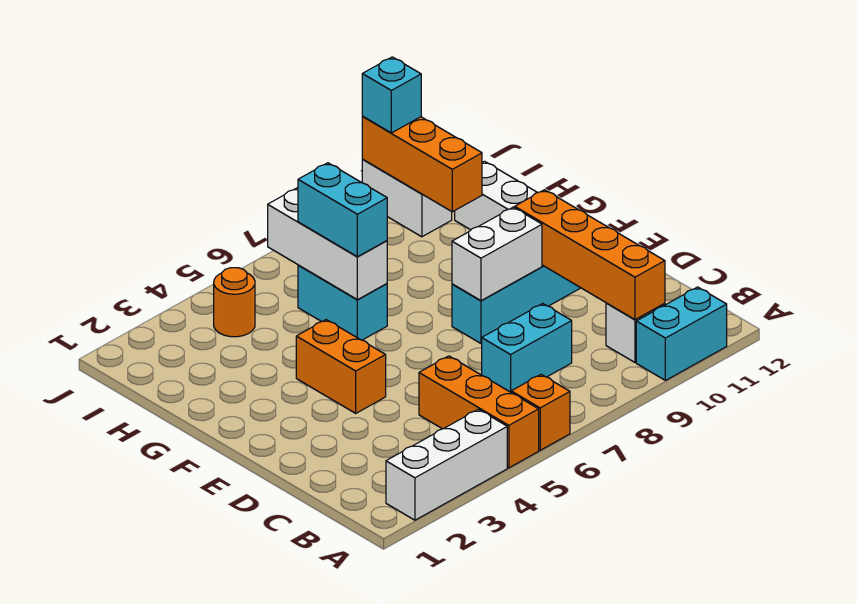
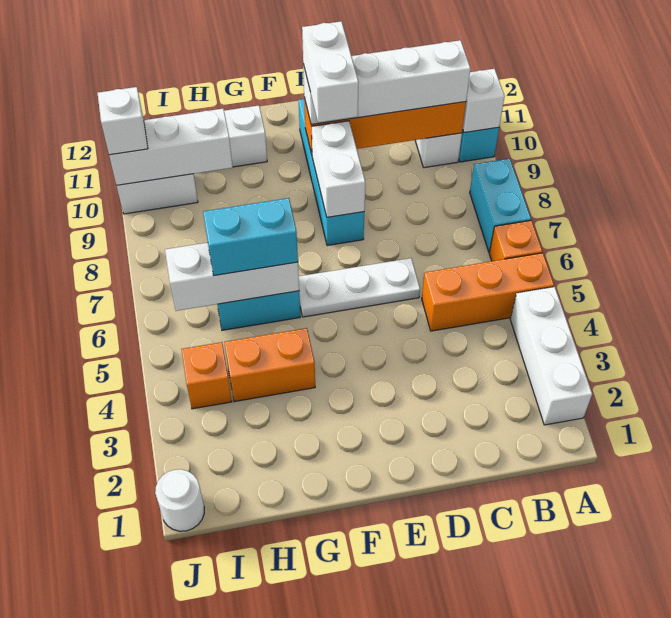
none -> white 1x1 brick [463,69,505,133]
none -> white 1x4 brick [303,40,471,125]
cyan 1x2 brick [482,304,572,392] -> cyan 1x2 brick moved to [470,158,531,252]
none -> white 1x3 plate [299,258,420,317]
orange 1x2 brick [296,320,386,413] -> orange 1x2 brick moved to [224,328,315,402]
none -> white 1x2 brick [302,21,359,123]
orange 1x3 brick [362,117,482,212] -> white 1x3 brick [109,109,233,185]
orange 1x1 round brick [214,268,255,337] -> orange 1x1 brick [181,342,232,409]
none -> white 1x1 round brick [155,469,204,531]
cyan 1x1 brick [362,57,421,133] -> white 1x1 brick [98,87,148,155]

